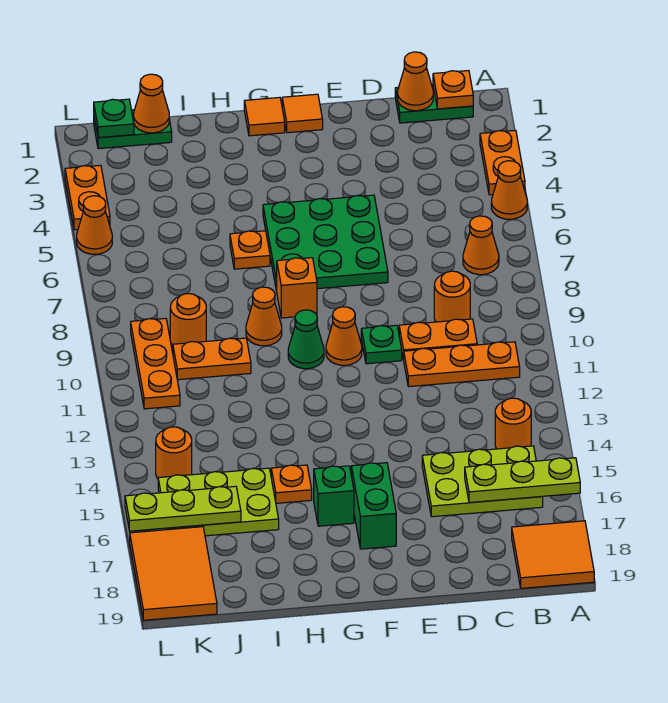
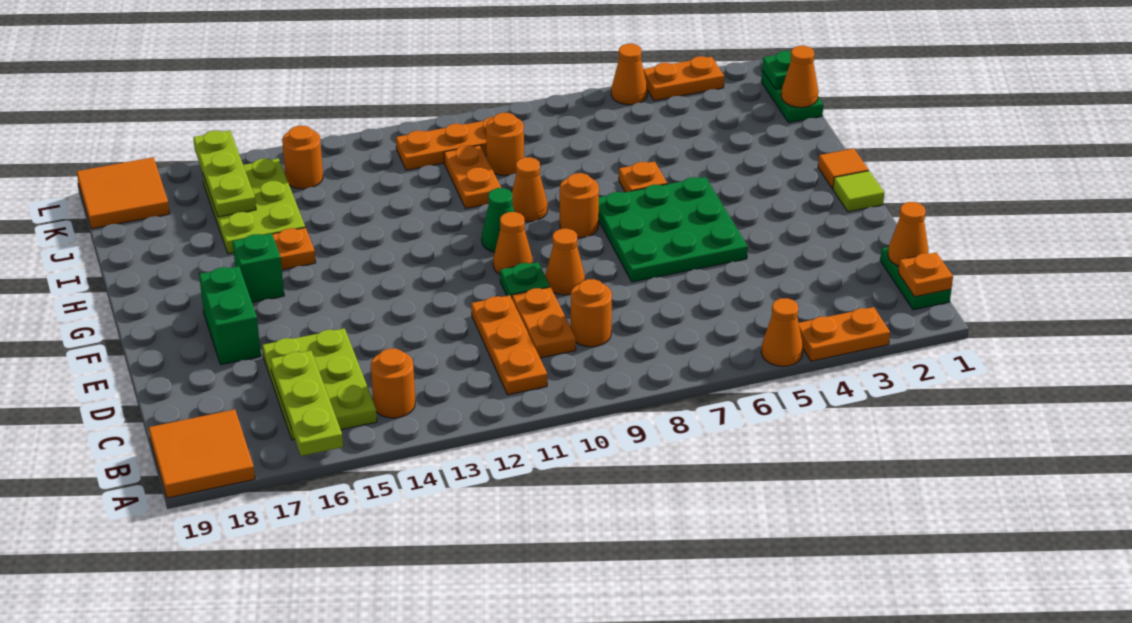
orange 1x1 cone [463,216,499,275] -> orange 1x1 cone moved to [545,229,585,295]
orange 1x1 tile [282,94,323,133] -> lime 1x1 tile [833,171,884,212]
green 1x2 brick [351,463,396,549] -> green 1x2 brick turned to [199,266,261,365]
orange 1x1 brick [277,258,317,318] -> orange 1x1 round brick [560,173,599,238]
orange 2x3 tile [130,527,217,620] -> orange 2x2 tile [77,157,170,229]

